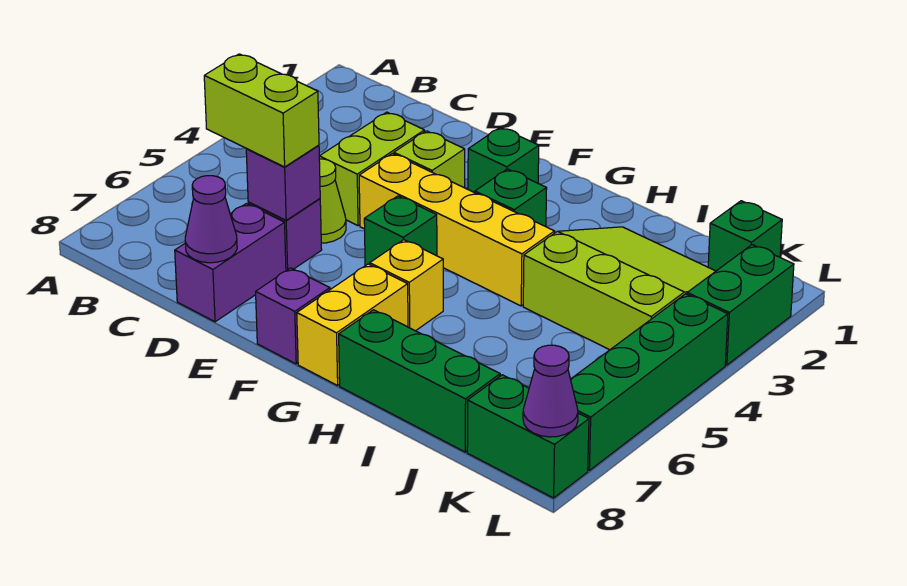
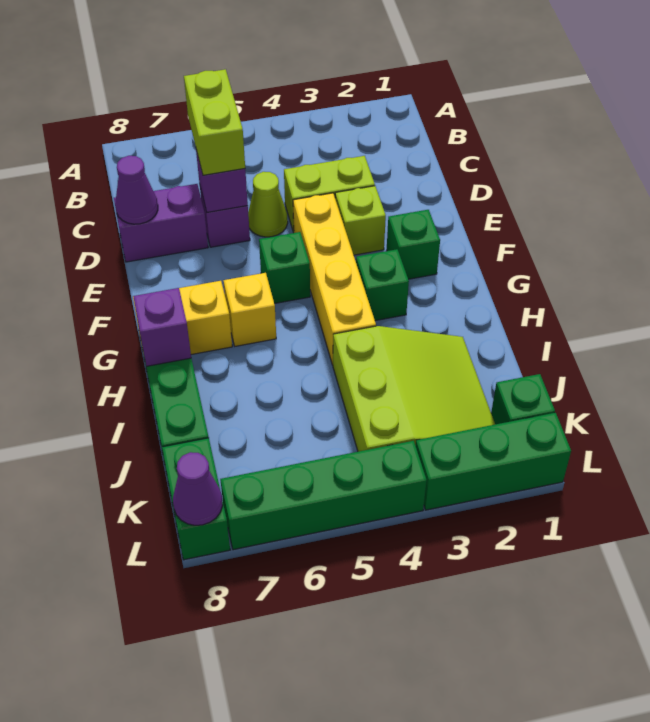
purple 1x1 brick [256,268,330,364] -> purple 1x1 brick moved to [133,288,191,366]
green 1x2 brick [687,245,794,365] -> green 1x3 brick [416,413,571,510]

